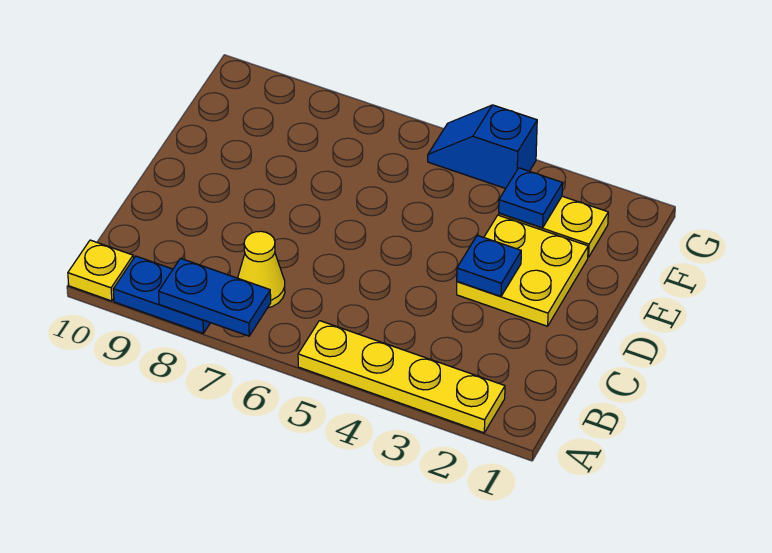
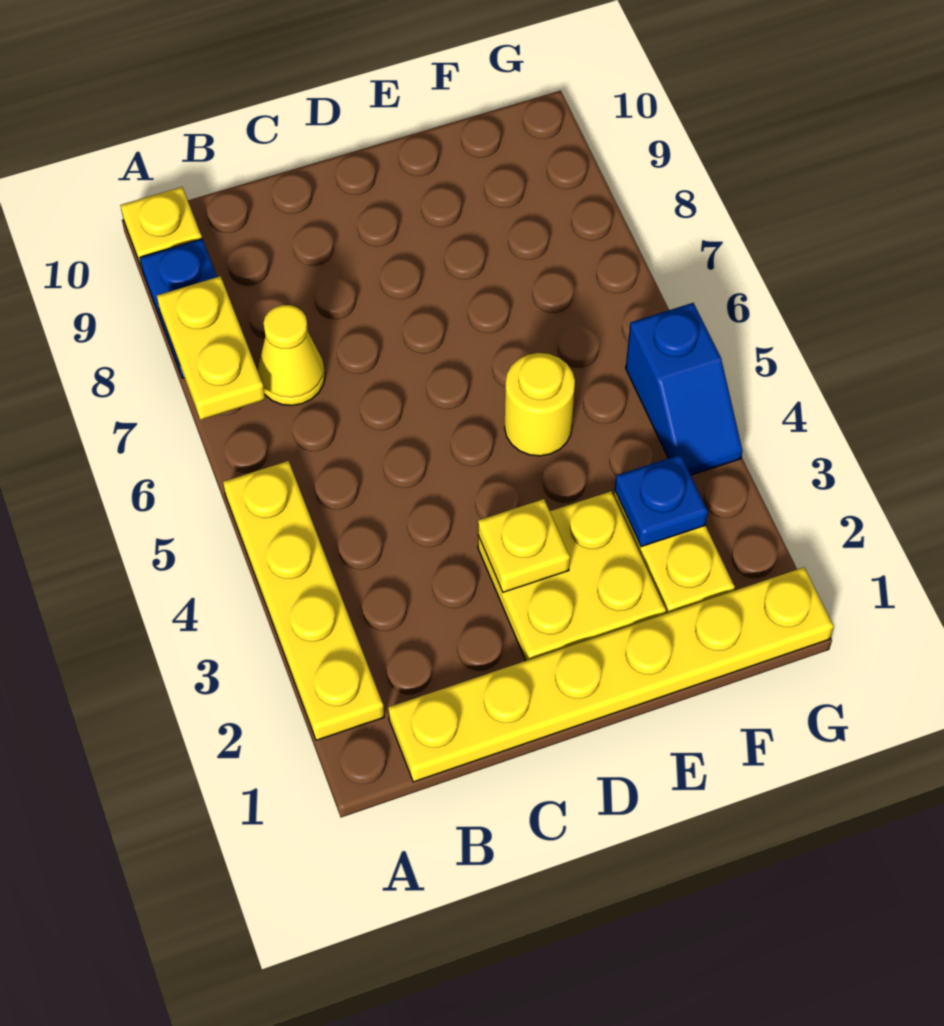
blue 1x2 plate [159,258,271,336] -> yellow 1x2 plate [157,276,265,420]
none -> yellow 1x6 plate [388,567,834,782]
blue 1x1 plate [457,235,521,296] -> yellow 1x1 plate [478,499,570,592]
none -> yellow 1x1 round brick [505,353,575,456]
blue 1x2 slope [428,105,537,189] -> blue 1x2 slope turned to [626,303,742,475]

